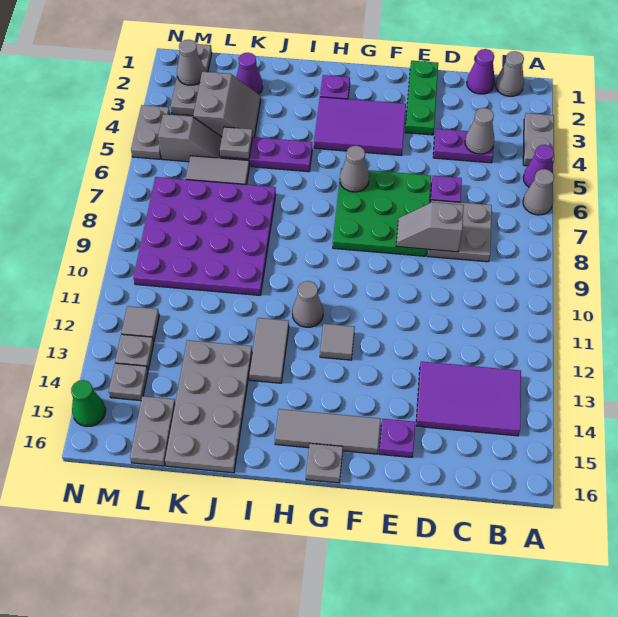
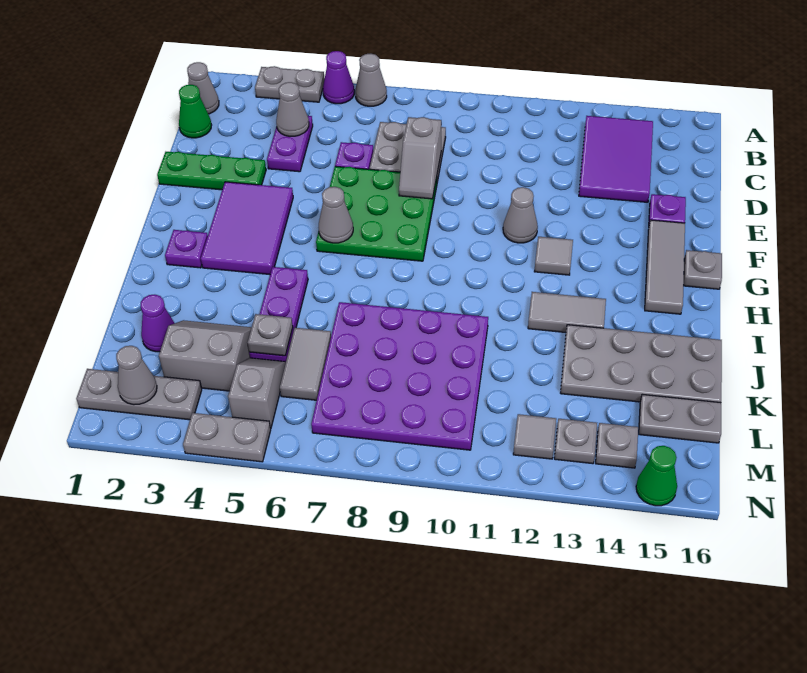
purple 1x1 cone [467,49,495,94] -> green 1x1 cone [179,85,212,138]
grey 1x1 cone [292,281,323,327] -> grey 1x1 cone moved to [503,187,538,243]

